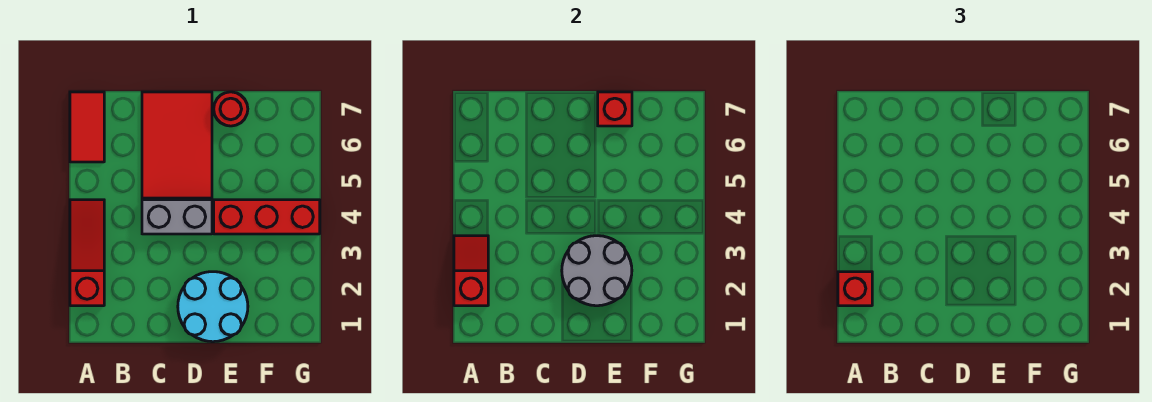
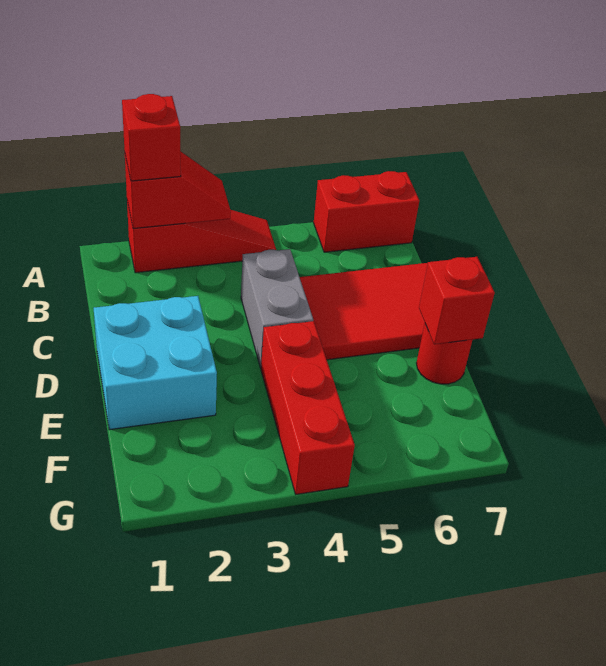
red 1x2 tile [70,92,104,162] -> red 1x2 brick [314,171,419,252]
cyan 2x2 round brick [178,272,248,342] -> cyan 2x2 brick [94,296,217,430]
grey 2x2 round brick [562,236,632,306] -> none

